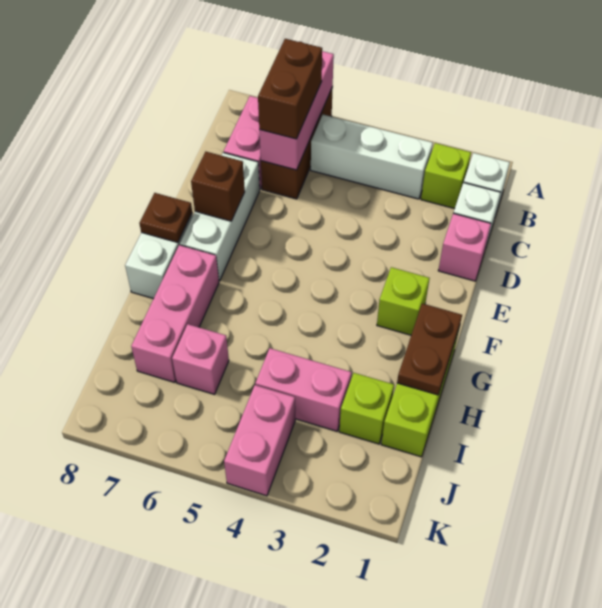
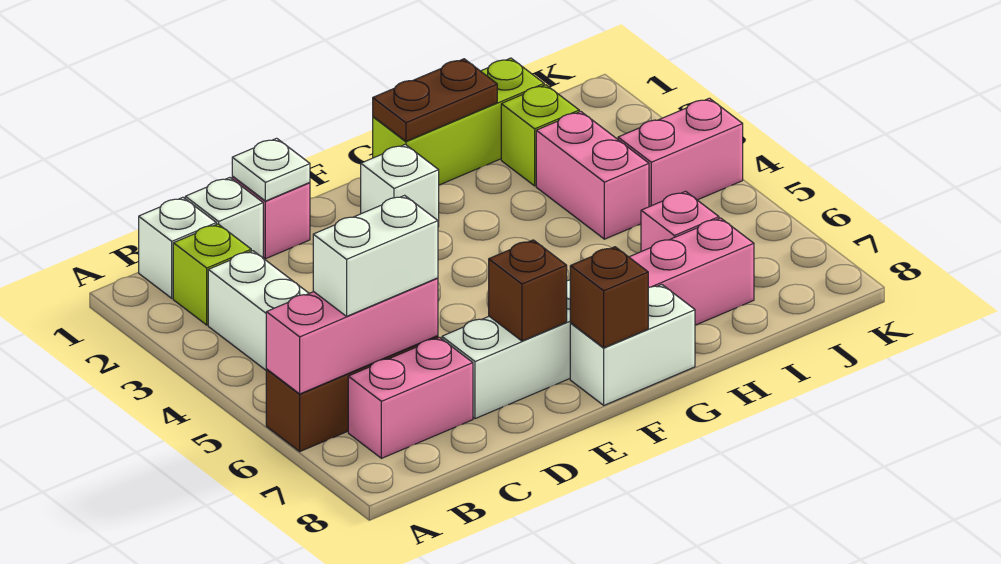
brown 1x2 brick [258,39,322,139] -> white 1x2 brick [313,195,438,316]
none -> white 1x1 plate [232,138,310,201]
lime 1x1 brick [377,267,430,335] -> white 1x1 brick [361,144,439,227]
brown 1x1 plate [139,193,192,242] -> brown 1x1 brick [570,247,648,348]

